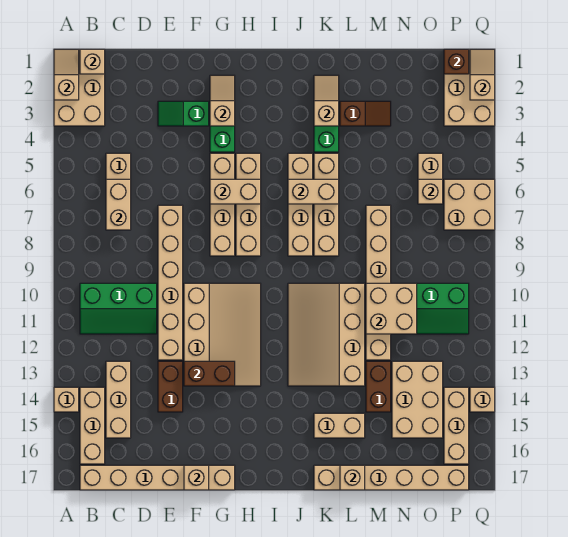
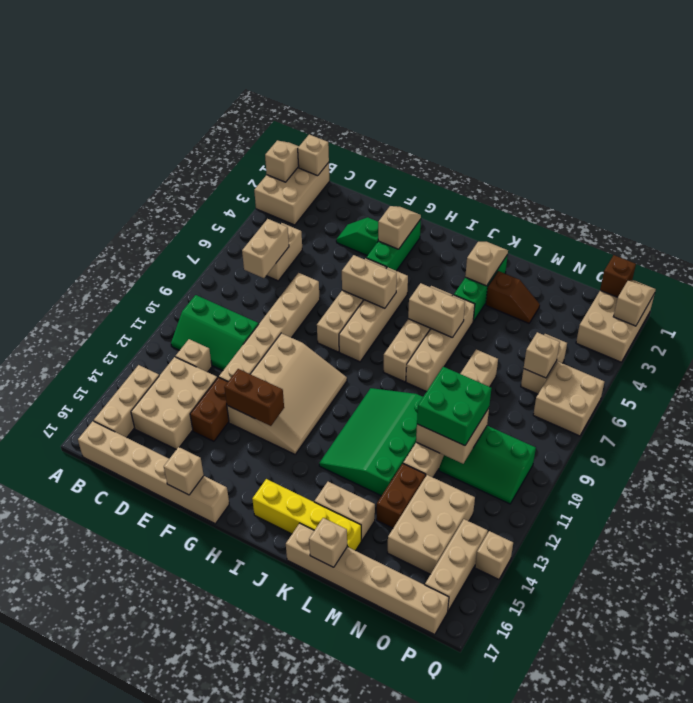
tan 1x1 brick [54,387,79,412] -> tan 1x1 brick moved to [175,339,212,372]
tan 1x3 brick [106,361,131,438] -> tan 2x3 brick [131,357,217,449]
none -> yellow 1x4 brick [252,479,361,551]
tan 3x4 slope [288,283,365,386] -> green 3x4 slope [319,388,423,496]
none -> green 2x2 brick [417,367,492,446]

